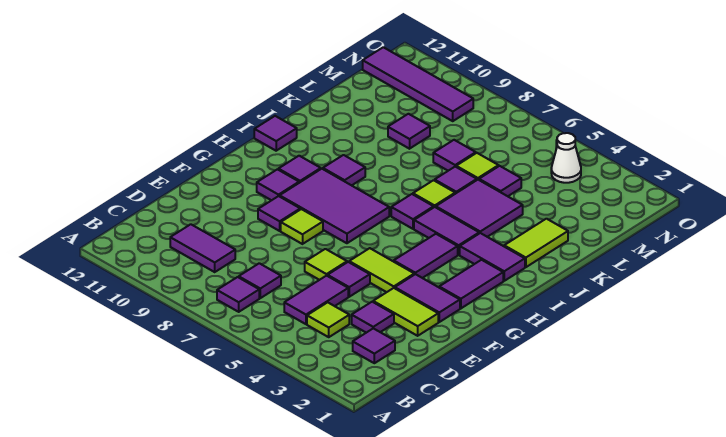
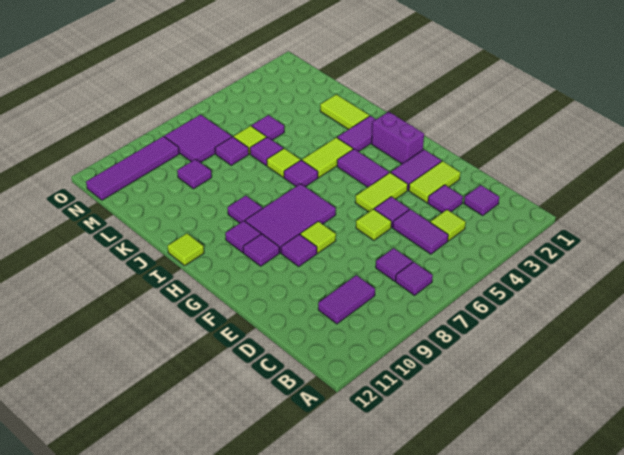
purple 1x2 tile [439,260,503,308] -> purple 1x2 brick [372,112,424,164]
purple 1x2 tile [414,207,479,255] -> lime 1x2 tile [302,138,353,178]
purple 1x1 tile [254,116,297,151] -> lime 1x1 tile [168,233,204,265]
purple 2x2 tile [436,180,523,237] -> purple 2x2 tile moved to [164,115,232,163]
white 1x1 cone [551,133,581,183] -> none

